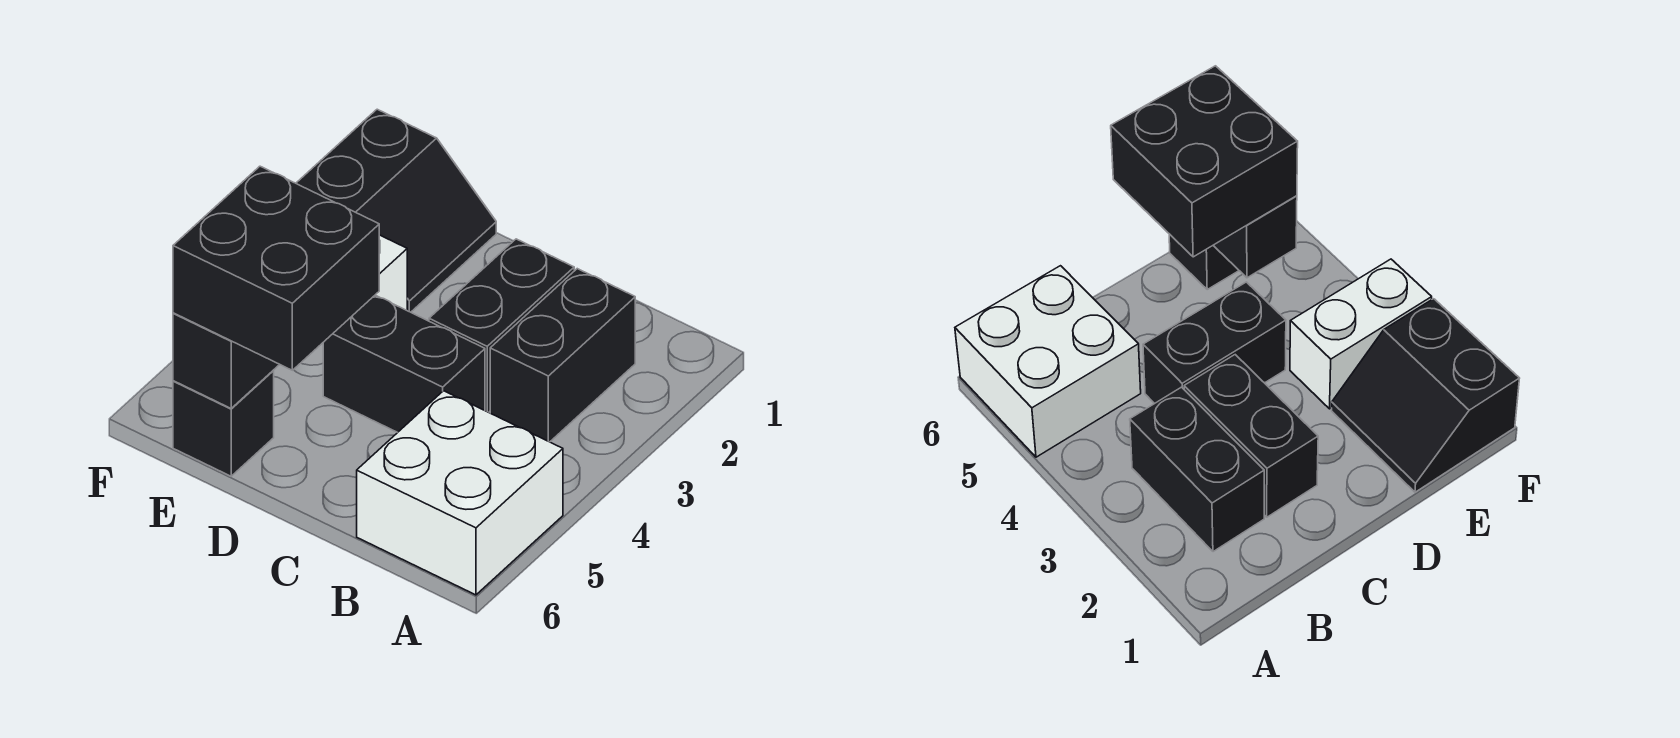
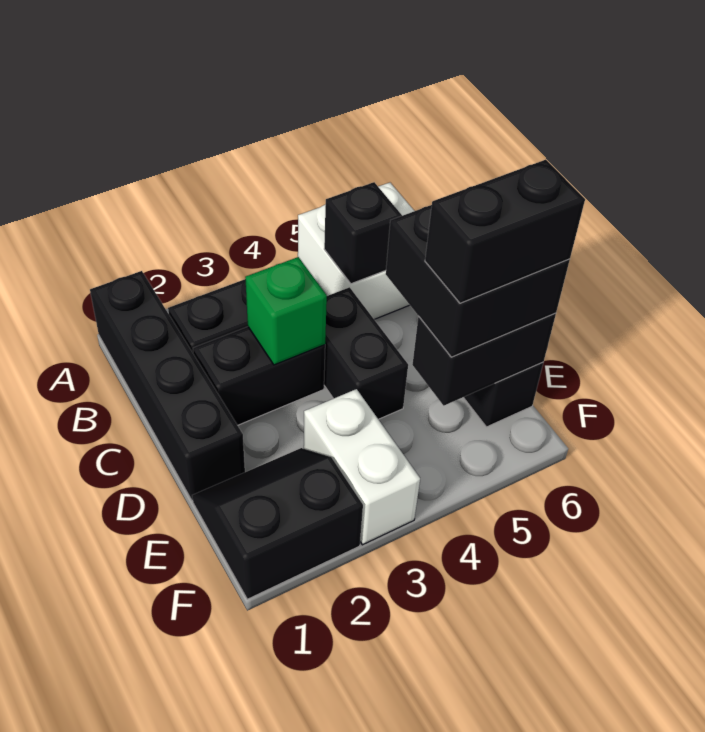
none -> black 1x4 brick [90,271,245,500]
none -> black 1x1 brick [324,182,402,284]
none -> green 1x1 brick [245,257,327,365]
none -> black 1x2 brick [425,160,585,303]

